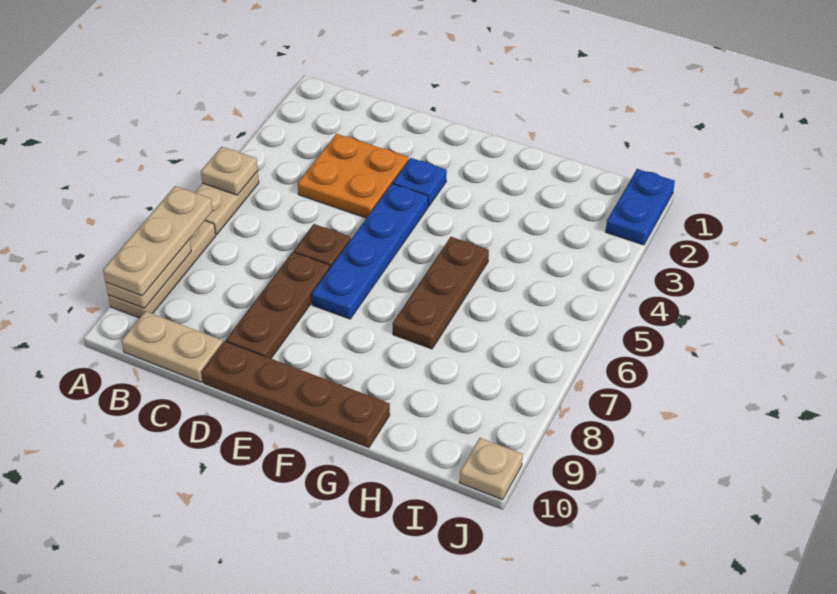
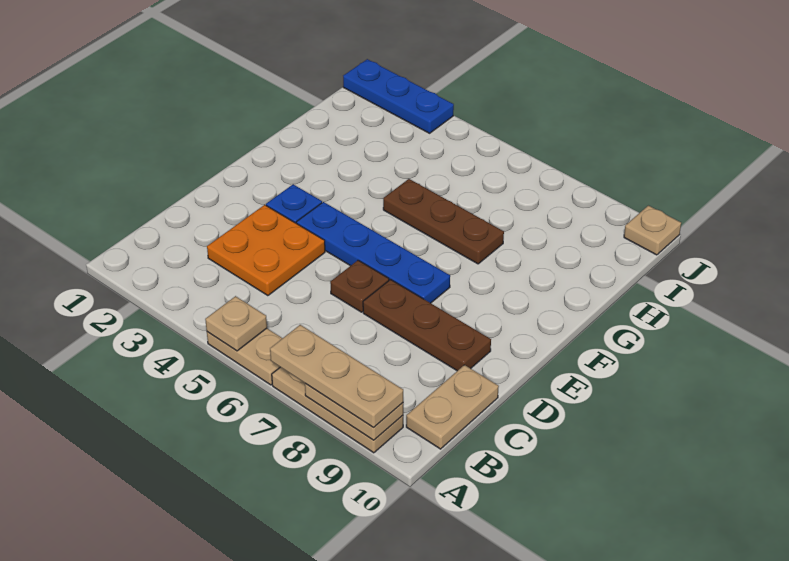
brown 1x4 plate [202,341,390,448] -> none
blue 1x2 plate [606,169,675,245] -> blue 1x3 plate [343,59,454,133]

